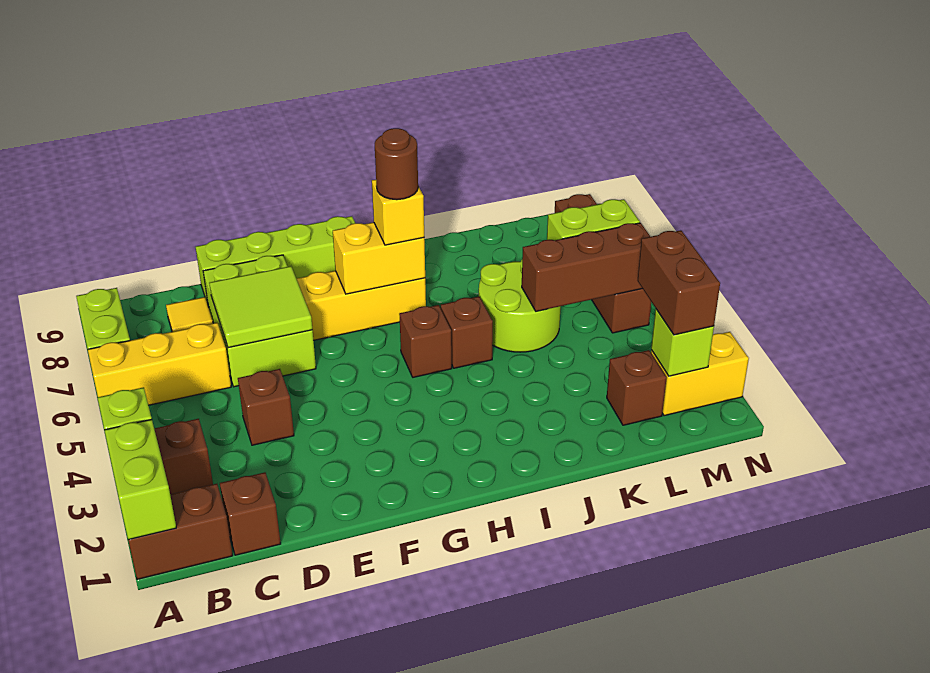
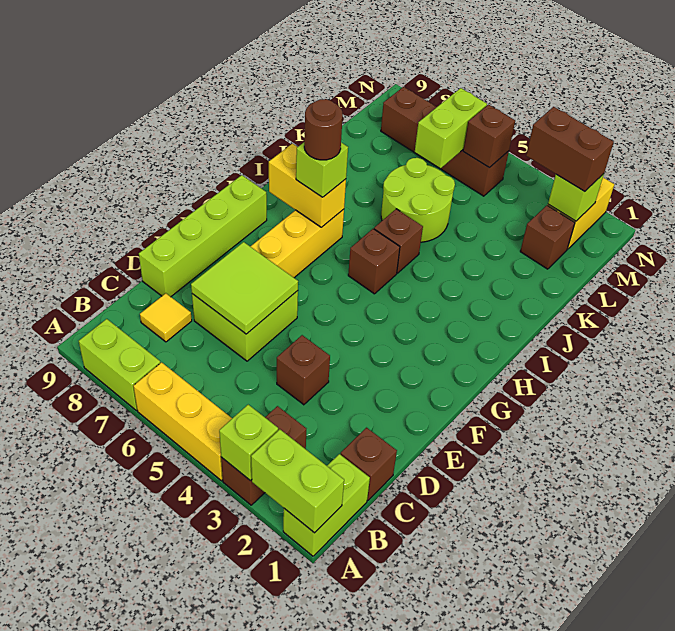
brown 1x2 brick [128,484,233,579] -> lime 1x2 brick [283,454,370,556]
yellow 1x3 brick [88,323,231,405] -> yellow 1x3 brick turned to [134,362,232,481]
lime 2x3 brick [203,255,316,387] -> lime 2x2 brick [192,291,298,361]
yellow 1x2 brick [333,222,425,294] -> yellow 1x2 brick turned to [269,144,346,227]
yellow 1x1 brick [372,180,424,245] -> lime 1x1 brick [296,143,348,197]
brown 1x3 brick [522,223,650,312] -> brown 1x1 brick [463,105,515,167]

